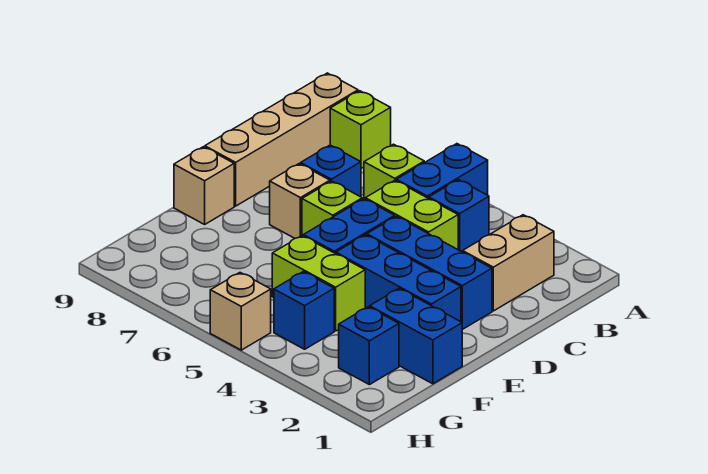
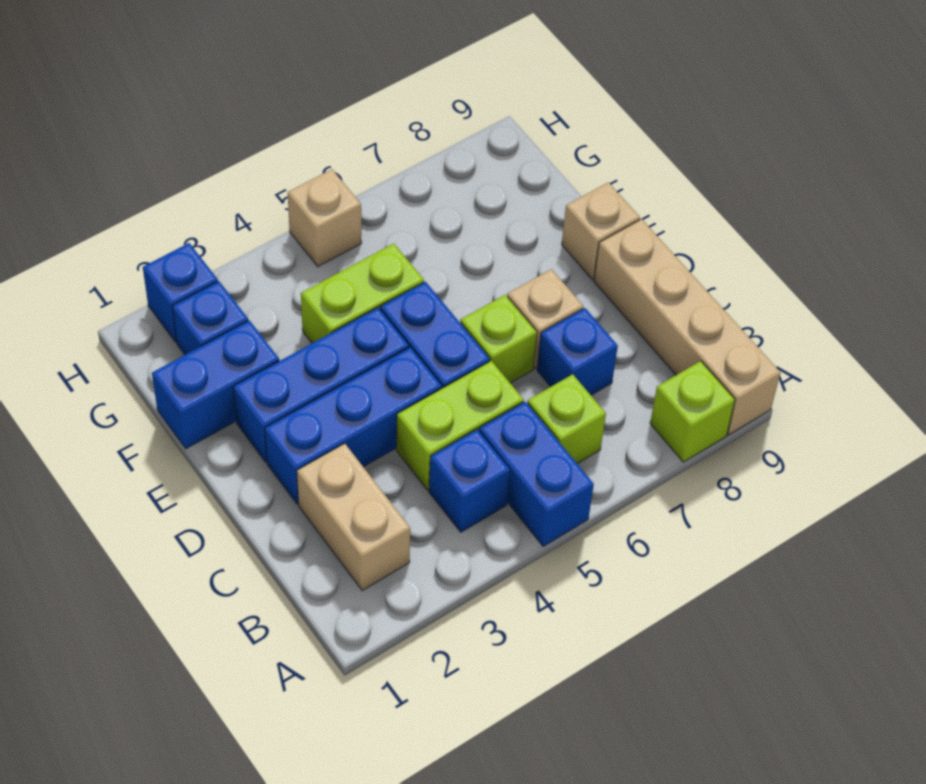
blue 1x1 brick [274,272,334,349] -> blue 1x1 brick moved to [143,243,218,342]

